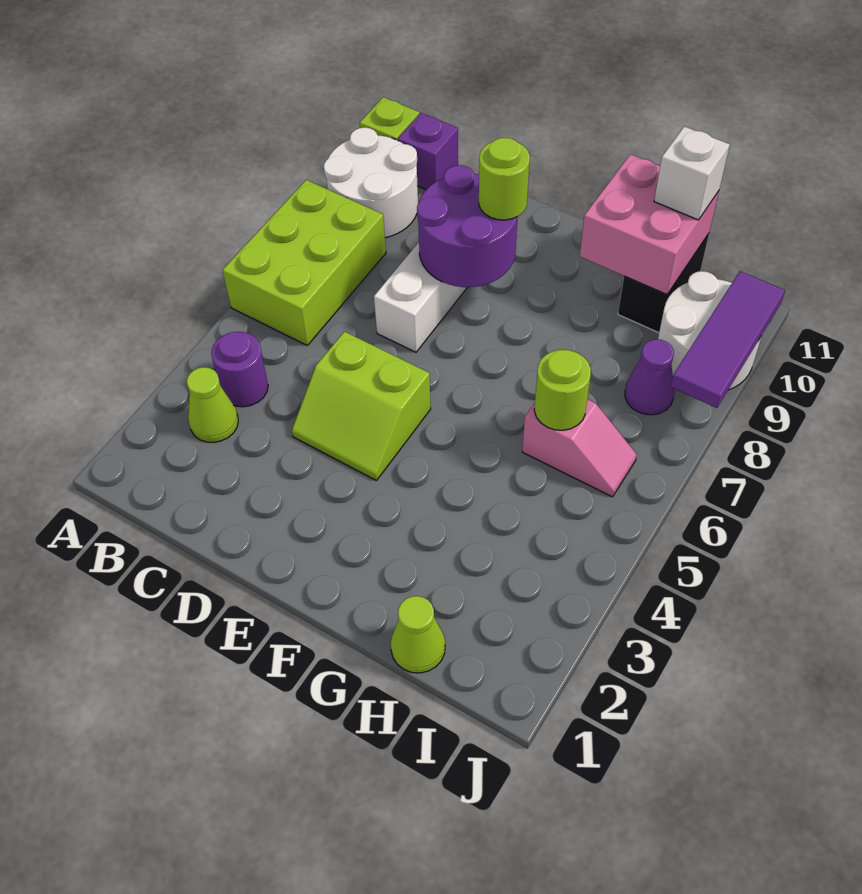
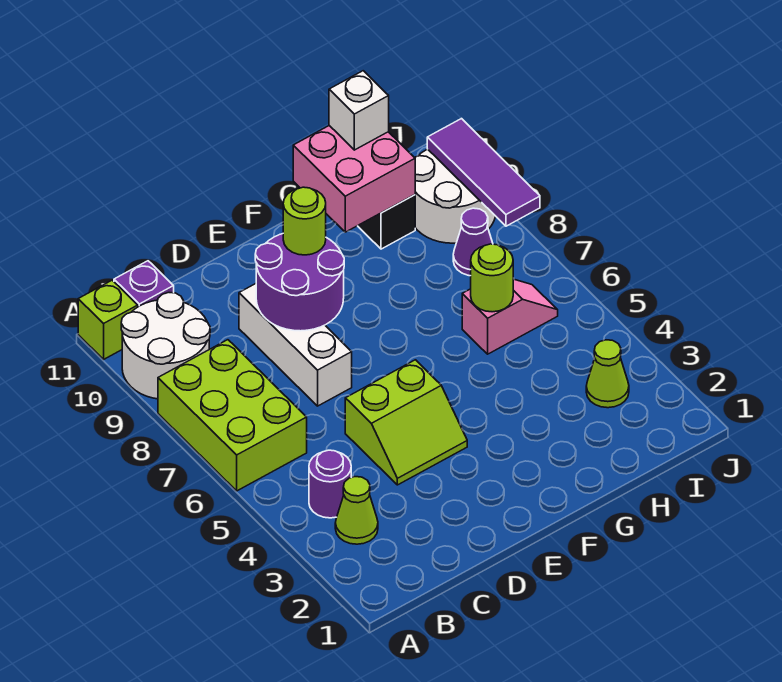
lime 1x1 cone [391,596,445,673] -> lime 1x1 cone moved to [586,340,629,408]

